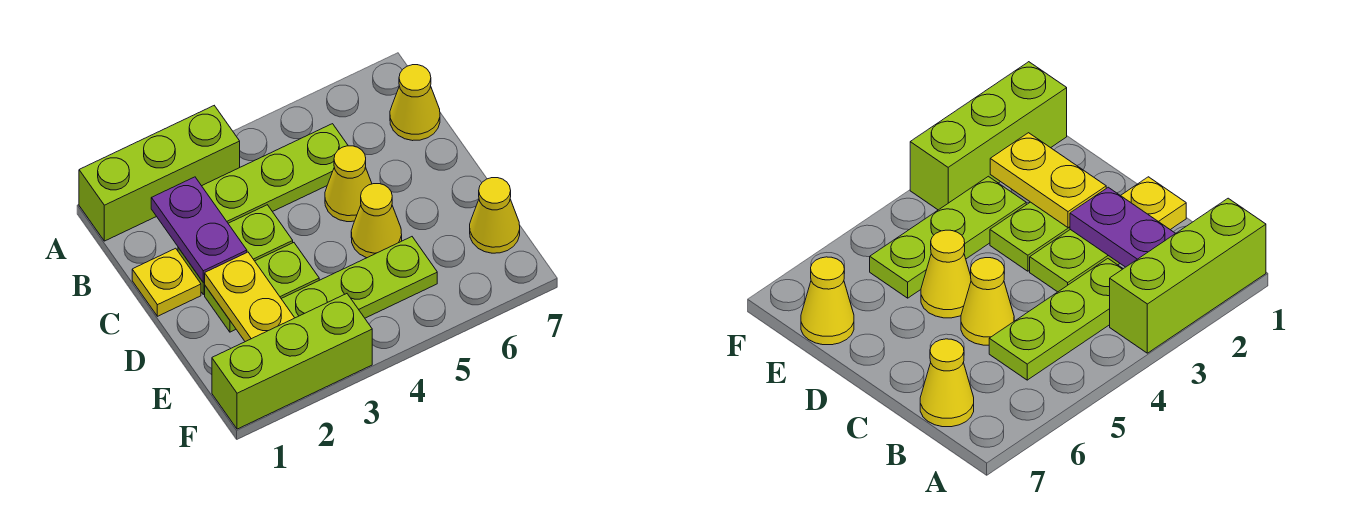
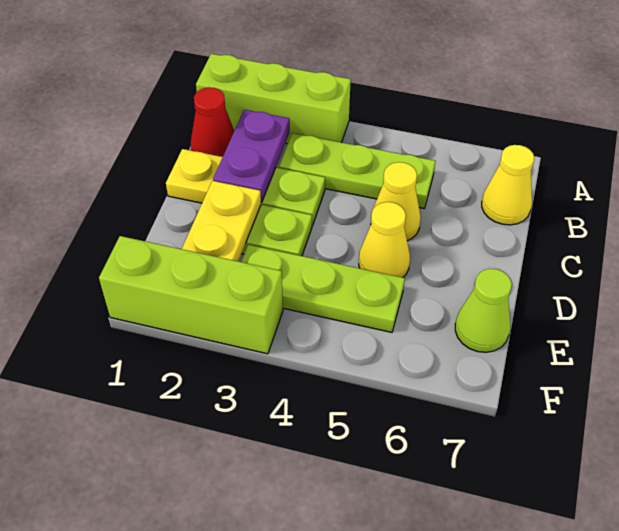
none -> red 1x1 cone [191,87,234,157]
yellow 1x1 cone [470,178,520,253] -> lime 1x1 cone [455,269,512,352]

